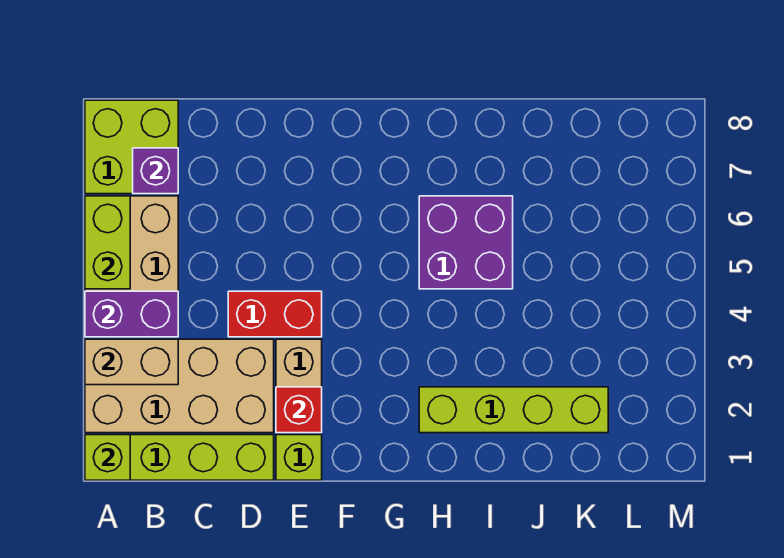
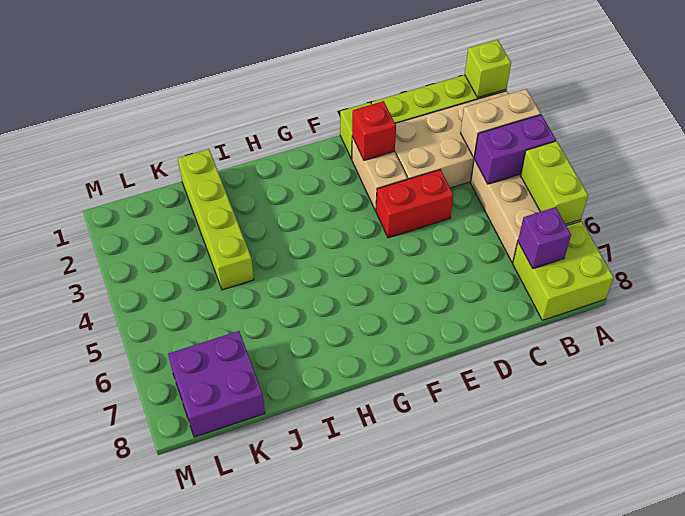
lime 1x4 brick [419,387,608,433] -> lime 1x4 brick turned to [178,149,254,290]
purple 2x2 brick [419,196,513,289] -> purple 2x2 brick moved to [168,331,265,437]

